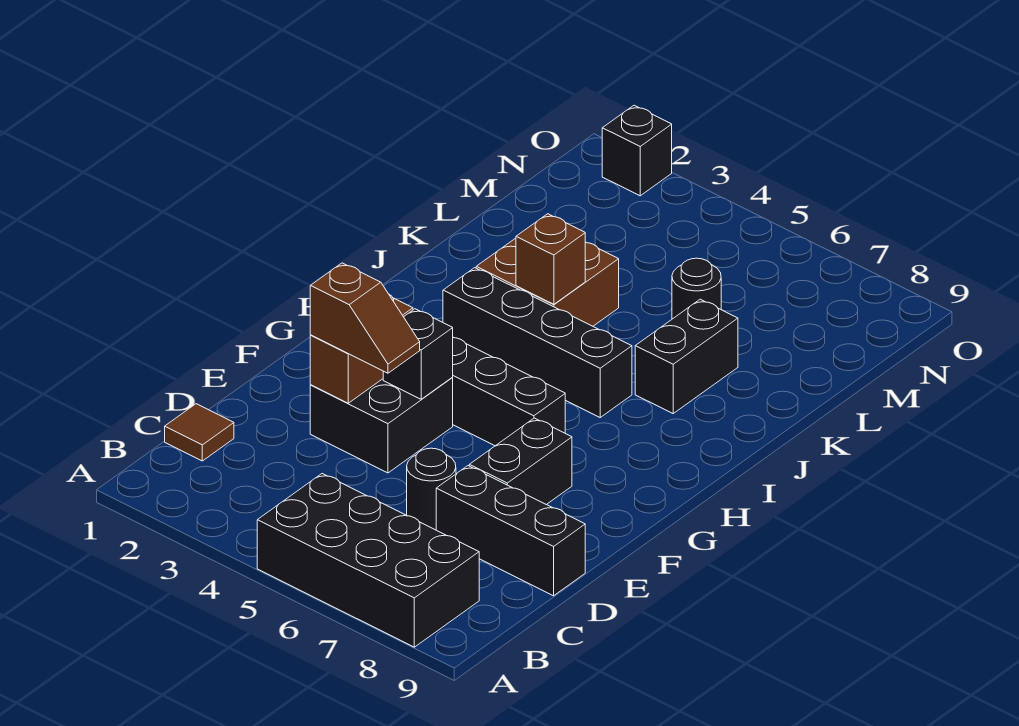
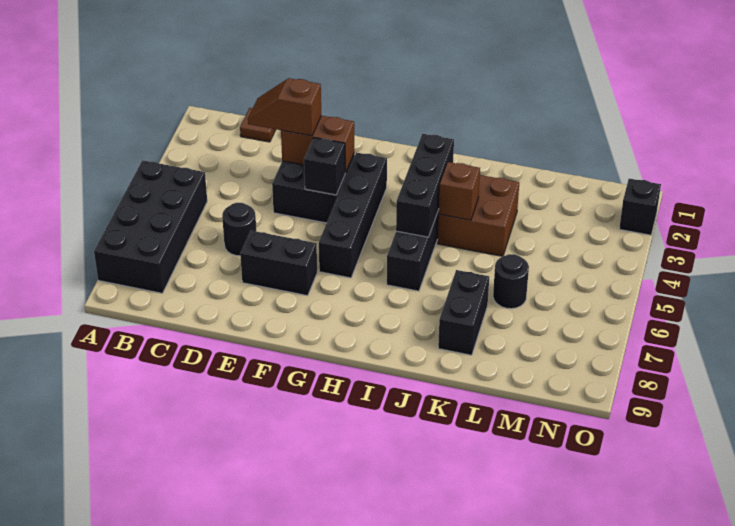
black 1x3 brick [436,466,585,596] -> black 1x3 brick moved to [396,134,454,237]
brown 1x2 slope [310,263,420,373] -> brown 1x2 slope turned to [248,78,321,136]
black 1x2 brick [635,299,738,413] -> black 1x2 brick turned to [438,270,489,355]

